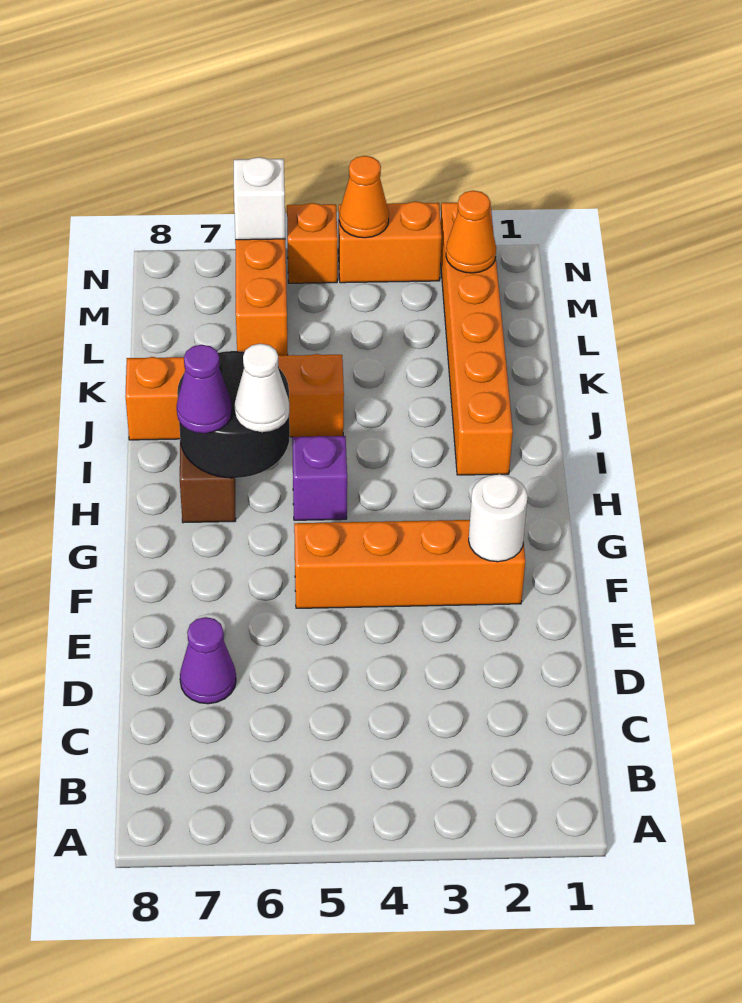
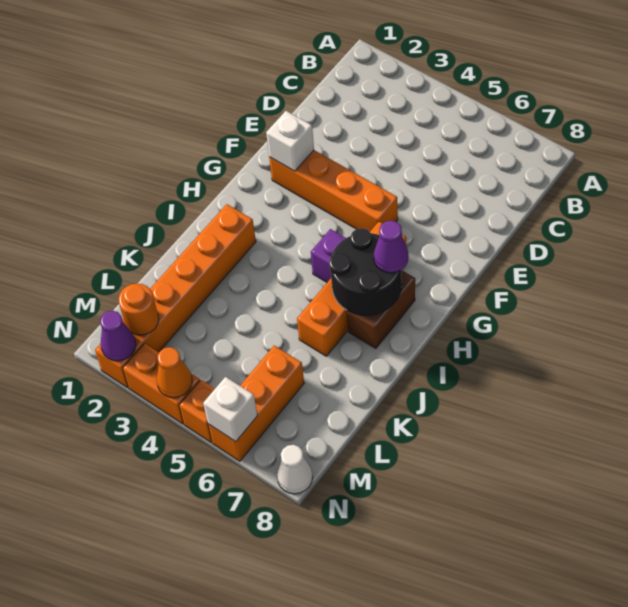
purple 1x1 cone [180,617,236,704] -> purple 1x1 cone moved to [100,311,136,361]
white 1x1 round brick [469,474,528,562] -> white 1x1 brick [266,111,314,171]
white 1x1 cone [234,344,289,432] -> white 1x1 cone moved to [277,445,313,494]
orange 1x4 brick [125,354,344,440] -> orange 1x4 brick turned to [297,222,406,356]
orange 1x1 cone [446,191,496,273] -> orange 1x1 round brick [118,283,159,335]

